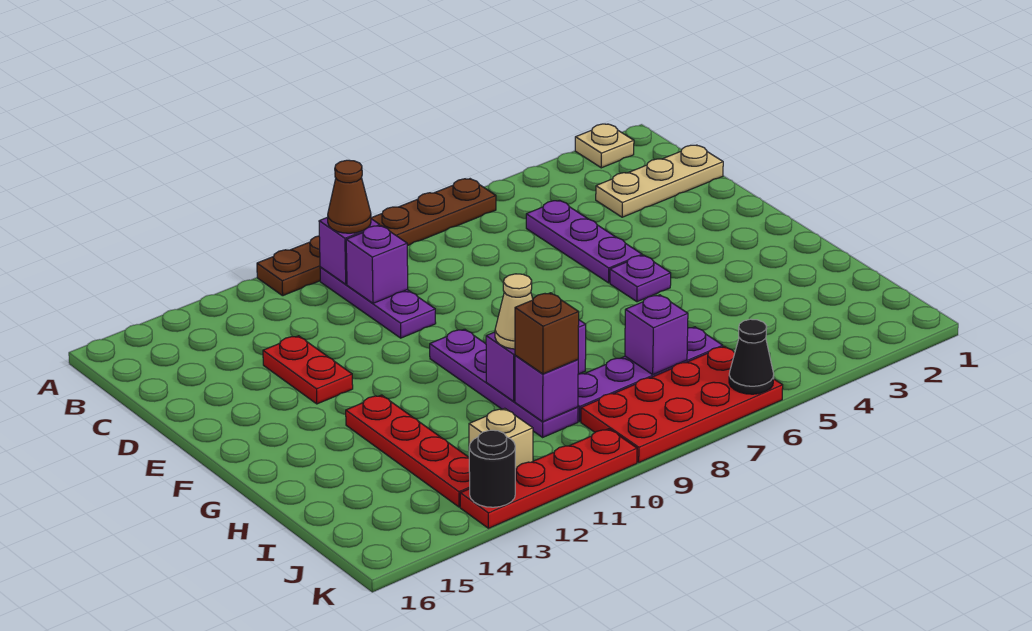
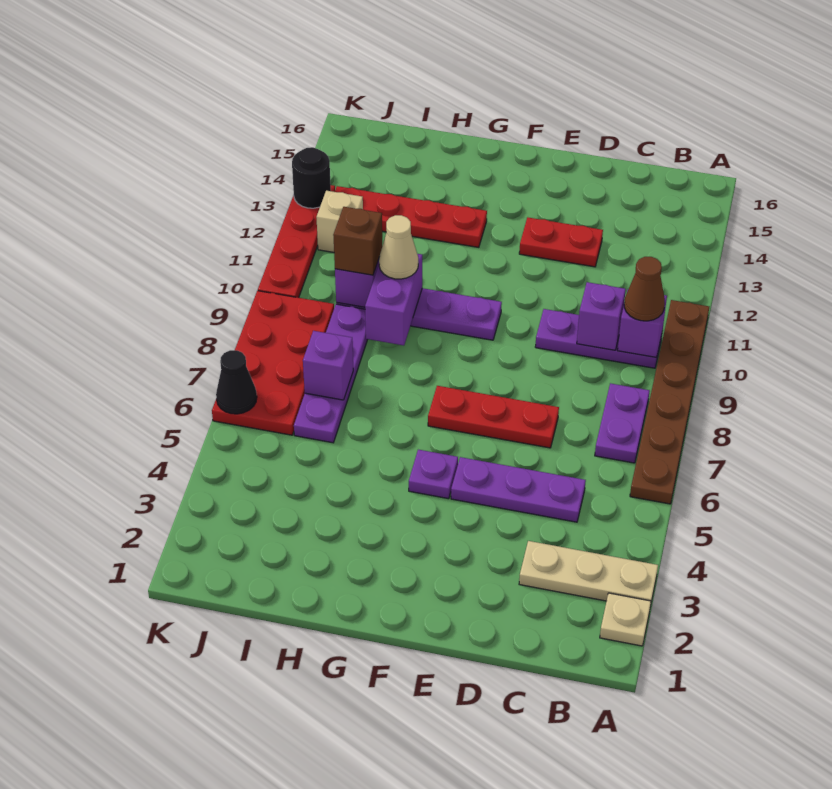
none -> purple 1x2 plate [595,383,650,463]
tan 1x3 plate [596,145,723,217] -> tan 1x3 plate turned to [519,541,658,602]
none -> red 1x3 plate [428,386,559,448]

